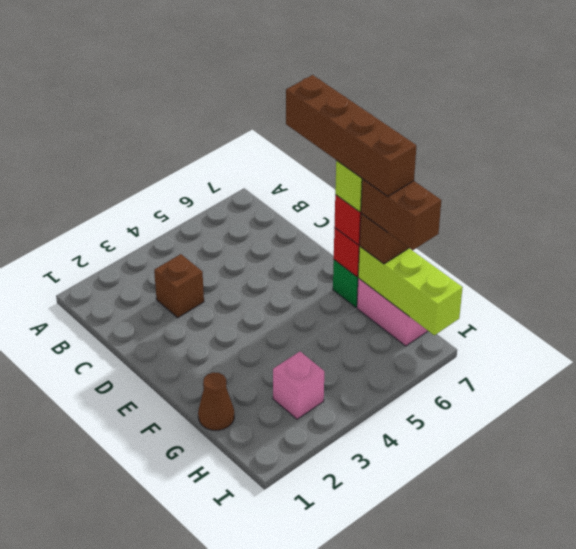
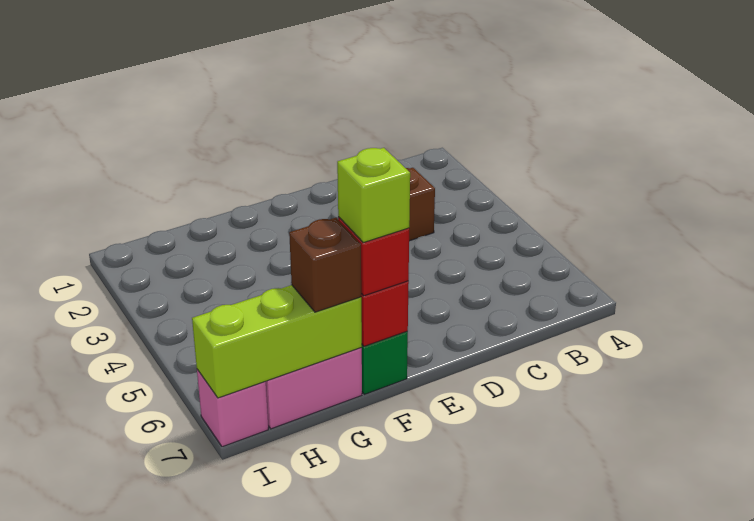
brown 1x4 brick [286,75,416,196] -> none
brown 1x1 cone [198,372,234,430] -> none
brown 1x2 brick [361,179,441,250] -> none
pink 1x1 brick [273,352,324,419] -> pink 1x1 brick moved to [197,369,268,447]

